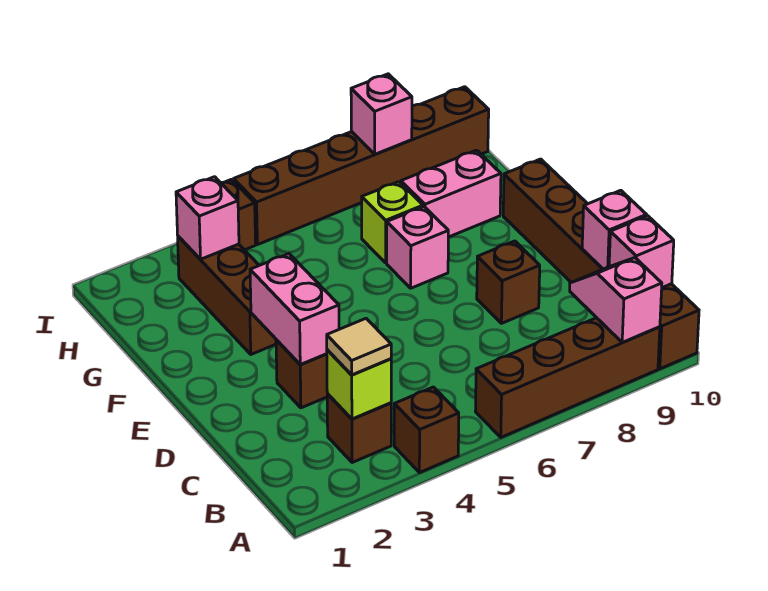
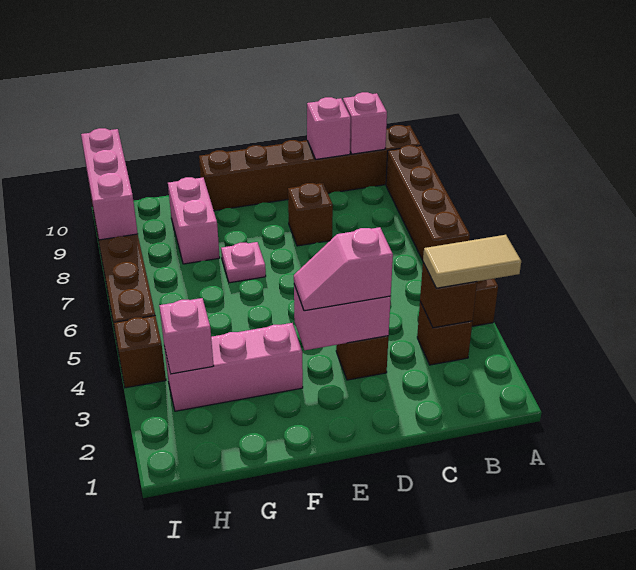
pink 1x2 slope [570,258,662,343] -> pink 1x2 slope moved to [294,227,393,311]
lime 1x1 brick [327,350,391,419] -> brown 1x1 brick [420,263,477,328]
tan 1x1 tile [327,319,391,375] -> tan 1x2 tile [423,235,521,288]
brown 1x3 brick [178,236,276,354] -> pink 1x3 brick [164,323,303,411]
pink 1x1 brick [387,207,448,288] -> pink 1x1 plate [221,242,266,283]
lime 1x1 brick [362,182,423,263] -> none
pink 1x1 brick [351,74,412,154] -> pink 1x3 brick [81,128,138,240]

